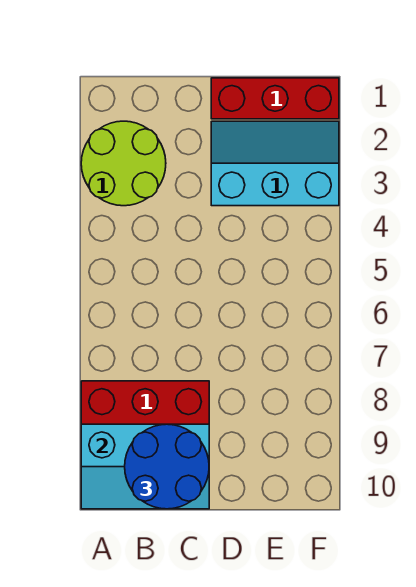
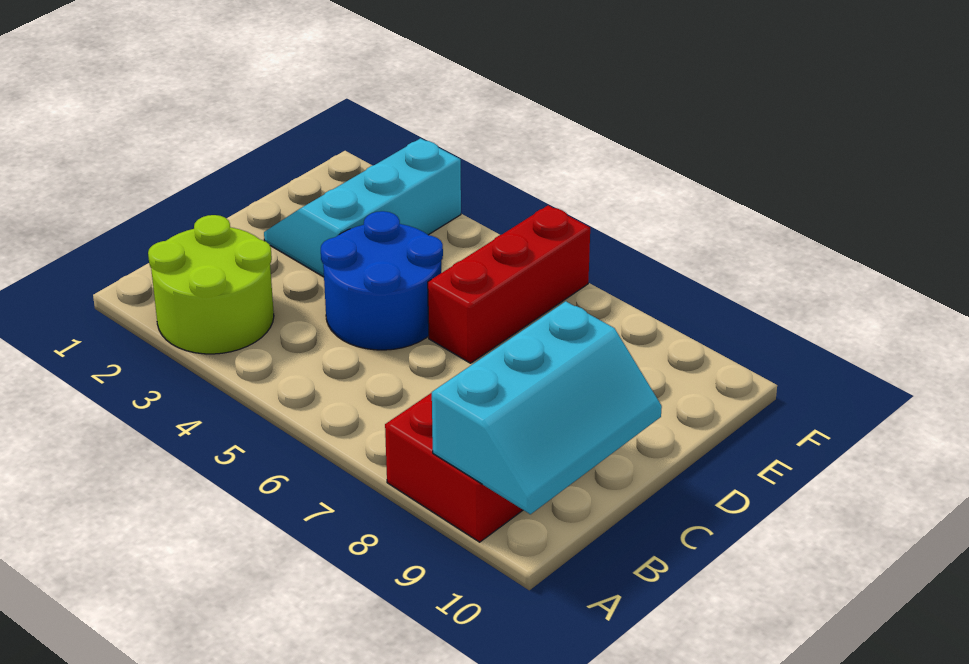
blue 2x2 round brick [125,424,209,509] -> blue 2x2 round brick moved to [321,211,443,350]
red 1x3 brick [211,78,339,119] -> red 1x3 brick moved to [428,205,590,363]

